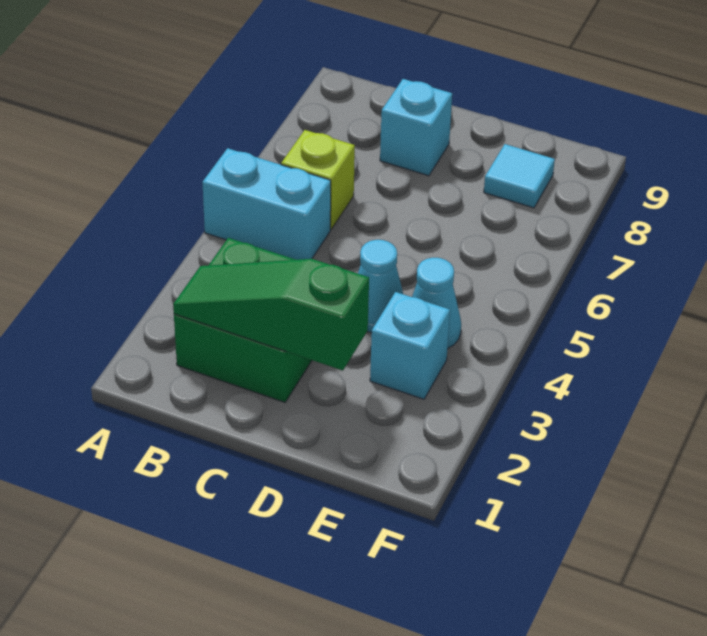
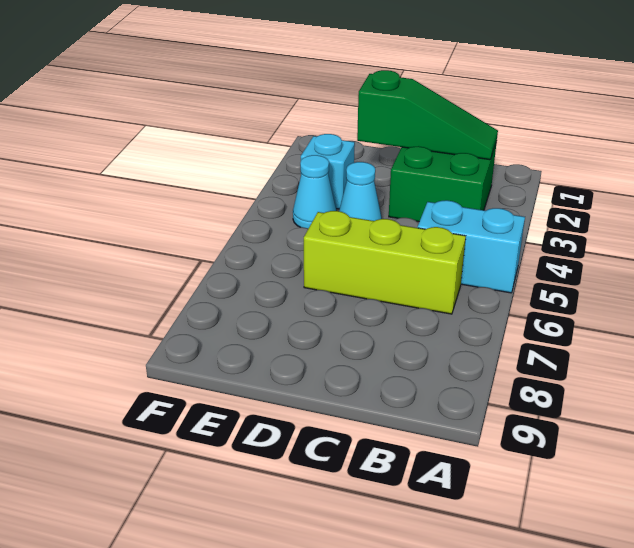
lime 1x1 brick [281,130,355,229] -> lime 1x3 brick [304,211,466,314]
cyan 1x1 brick [380,79,452,176] -> none
cyan 1x1 tile [484,144,555,208] -> none

